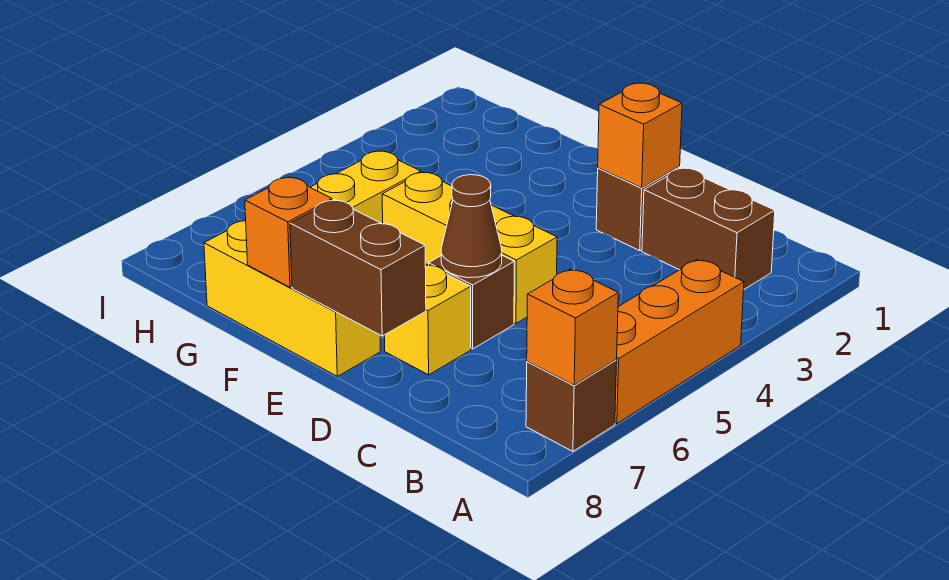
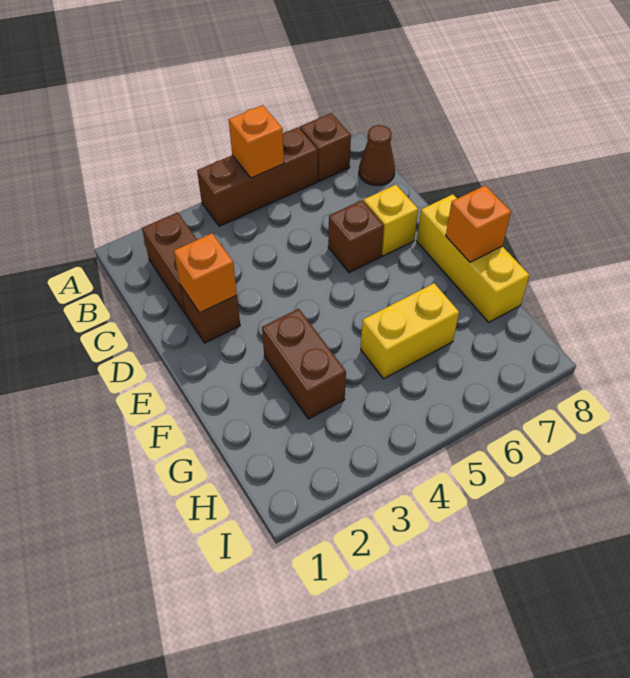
orange 1x3 brick [615,260,744,424] -> brown 1x3 brick [197,127,318,226]
orange 1x1 brick [527,269,618,385] -> orange 1x1 brick moved to [229,105,284,178]
yellow 1x3 brick [382,172,557,323] -> none
brown 1x1 cone [441,175,502,278] -> brown 1x1 cone moved to [359,125,395,186]
brown 1x2 brick [290,200,426,336] -> brown 1x2 brick moved to [262,309,346,419]

